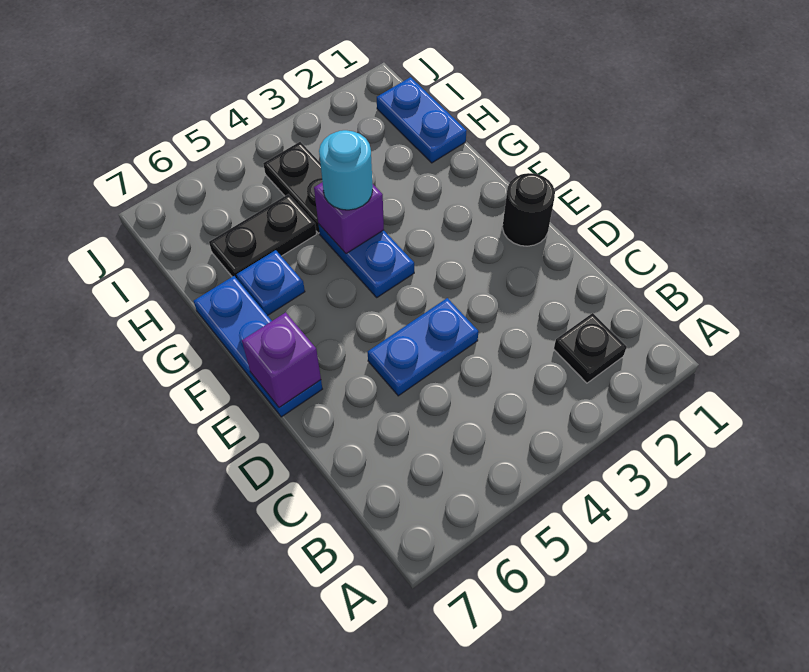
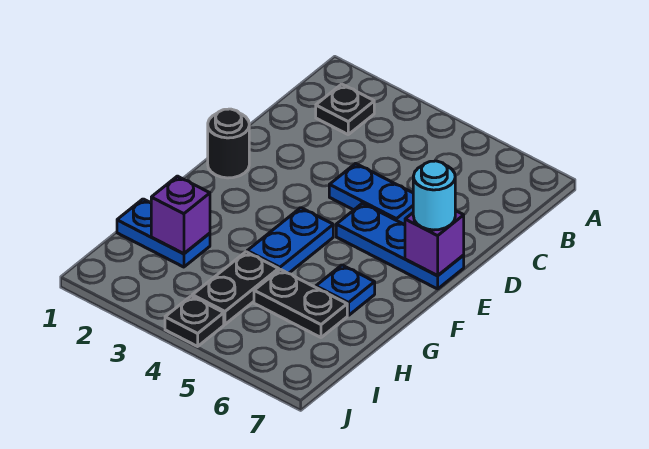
blue 1x3 plate [194,276,322,417] -> blue 1x3 plate turned to [336,203,464,289]
purple 1x1 brick [314,182,384,254] -> purple 1x1 brick moved to [151,176,210,254]
cyan 1x1 round brick [319,130,373,210] -> cyan 1x1 round brick moved to [413,161,455,230]
blue 1x2 plate [377,77,466,163] -> blue 1x2 plate turned to [117,199,210,267]
none -> black 1x1 plate [165,296,224,346]

